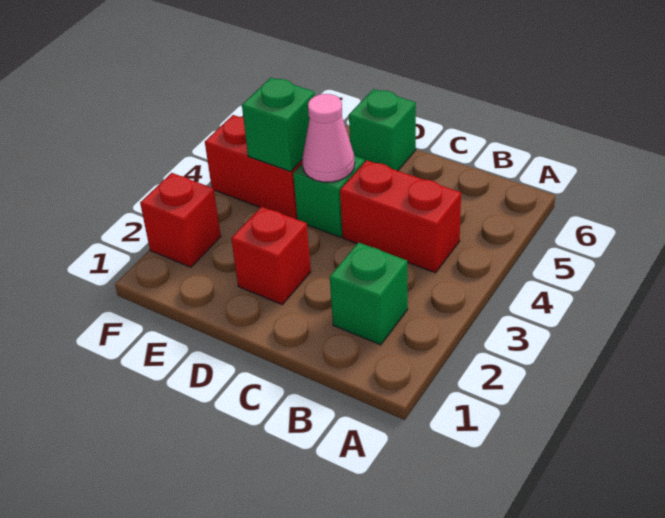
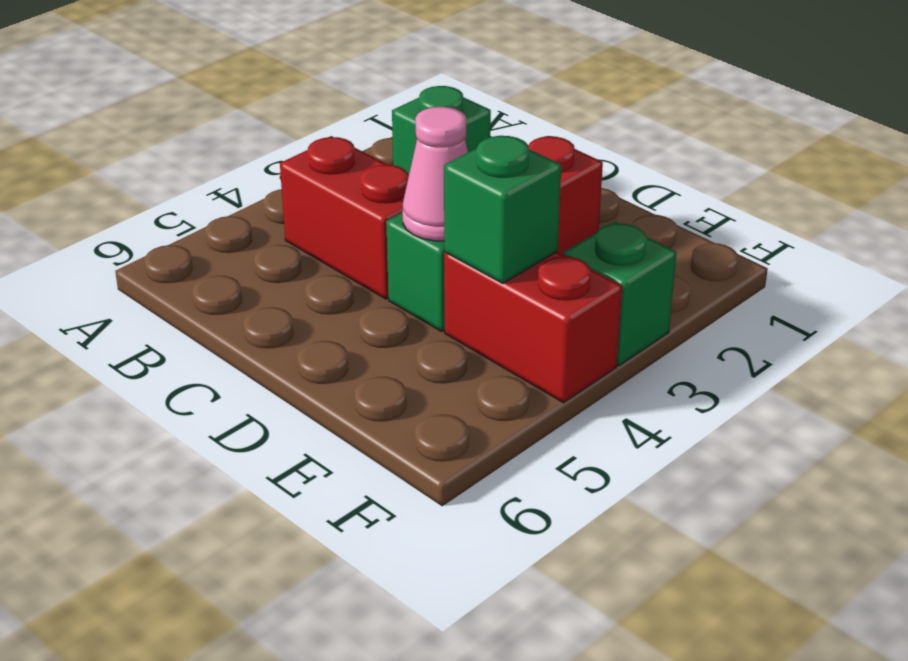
green 1x1 brick [349,89,416,171] -> green 1x1 brick moved to [563,222,676,366]
red 1x1 brick [140,173,221,267] -> none

